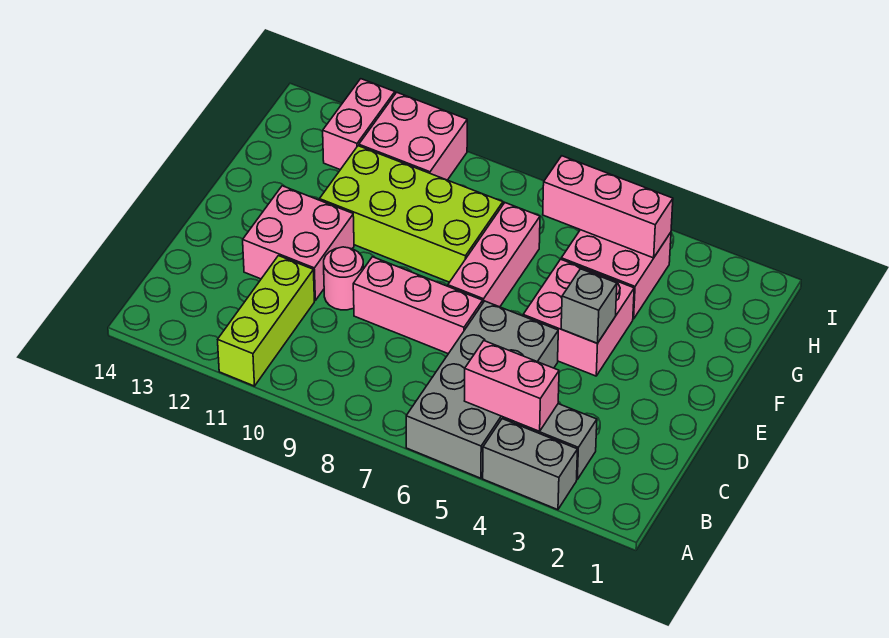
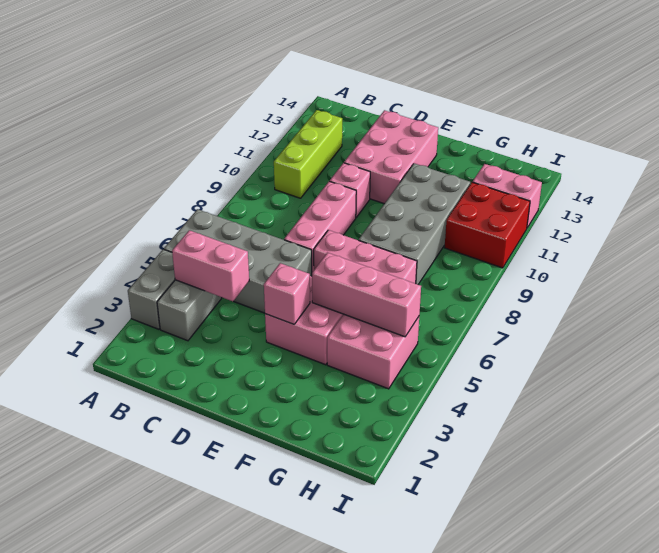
lime 1x3 brick [218,256,314,386] -> lime 1x3 brick turned to [274,110,342,198]
pink 1x2 brick [465,341,559,431] -> pink 1x2 brick turned to [172,230,249,301]
pink 1x1 round brick [324,247,363,310] -> pink 1x1 brick [330,163,370,217]
pink 2x2 brick [243,186,354,300] -> pink 2x3 brick [344,110,438,204]
grey 1x1 brick [561,269,617,343] -> pink 1x1 brick [264,263,310,324]
lime 2x4 brick [319,146,503,282] -> grey 2x4 brick [359,163,470,284]
pink 1x3 brick [543,156,673,258] -> pink 1x3 brick turned to [312,253,421,337]
pink 2x2 brick [359,92,467,180] -> red 2x2 brick [444,182,530,268]

